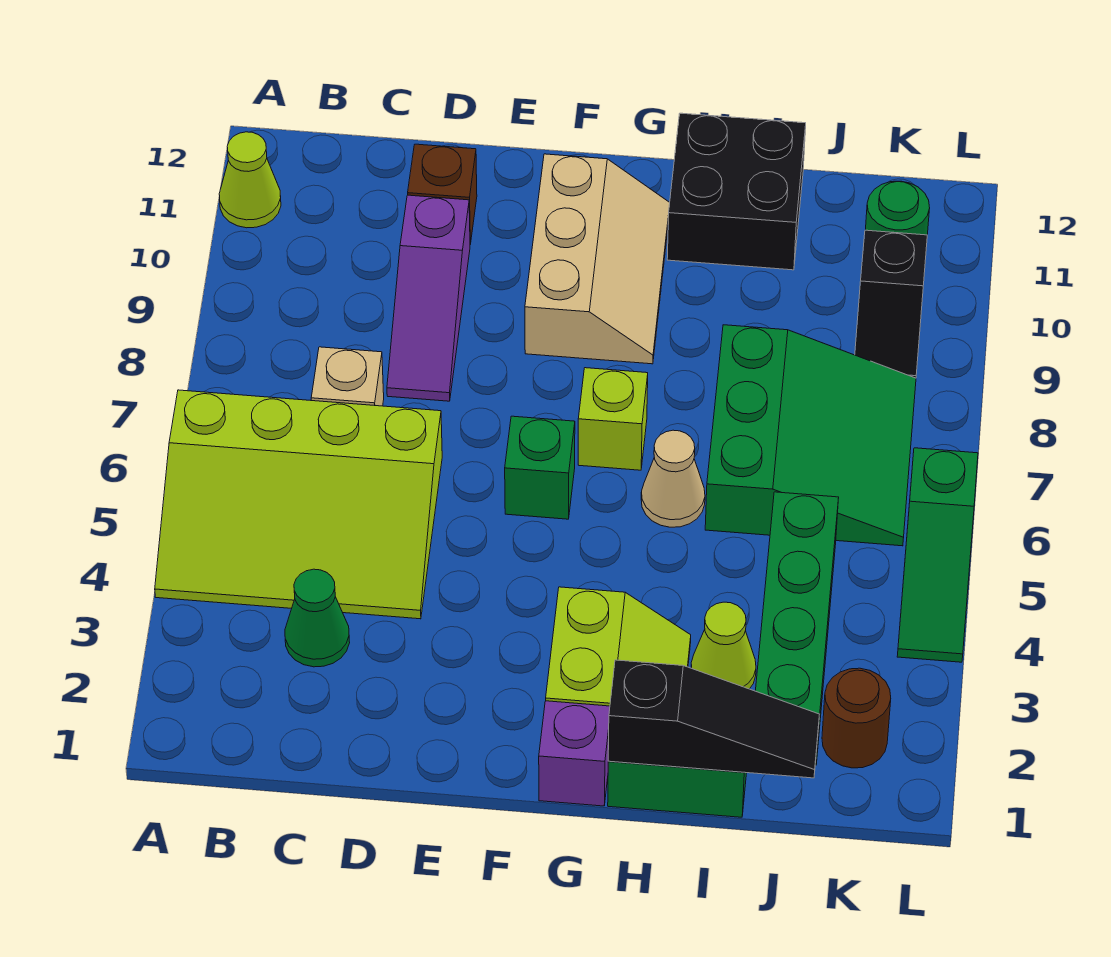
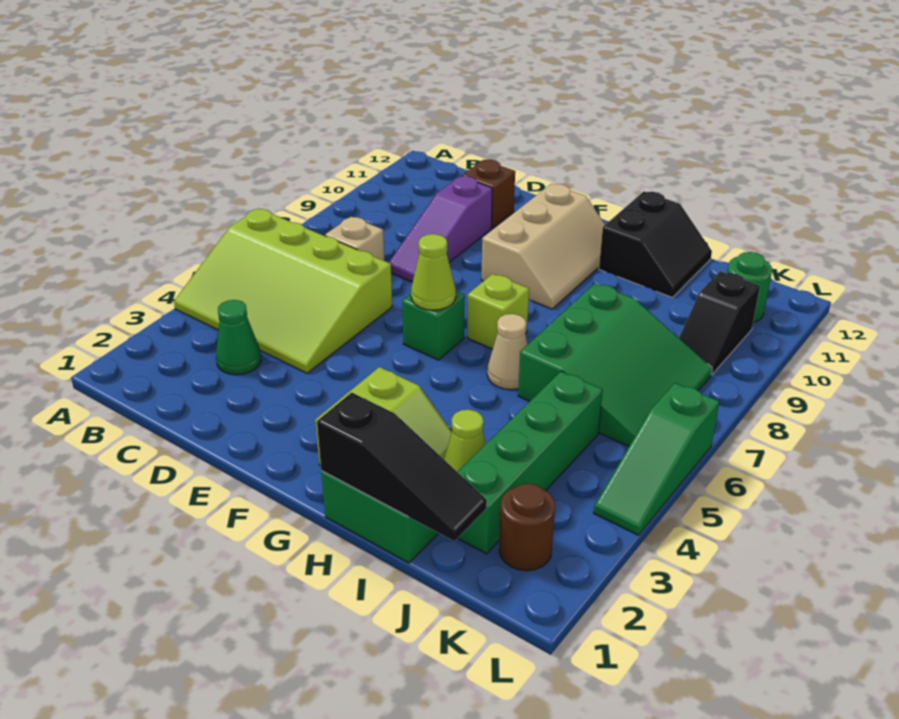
lime 1x1 cone [219,132,281,228] -> lime 1x1 cone moved to [411,234,456,310]
purple 1x1 brick [539,701,610,806] -> none
black 2x2 brick [667,113,806,270] -> black 2x2 slope [599,192,712,297]

